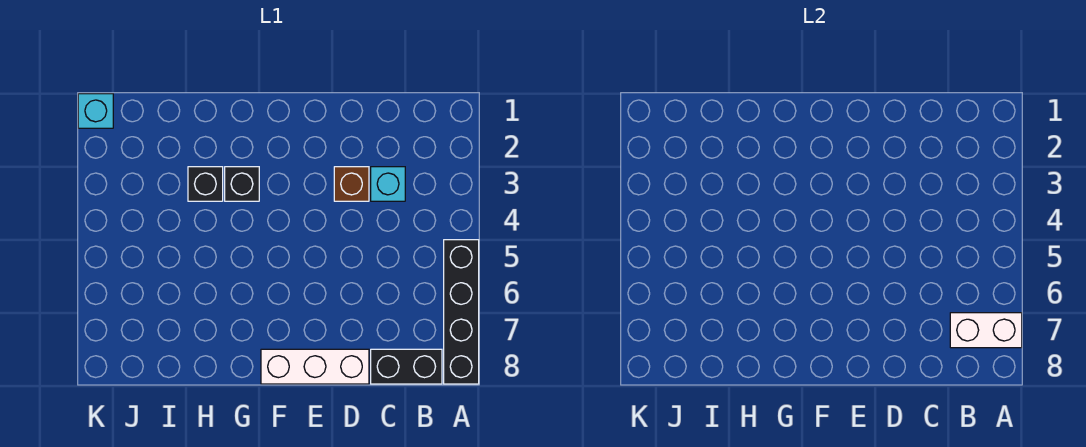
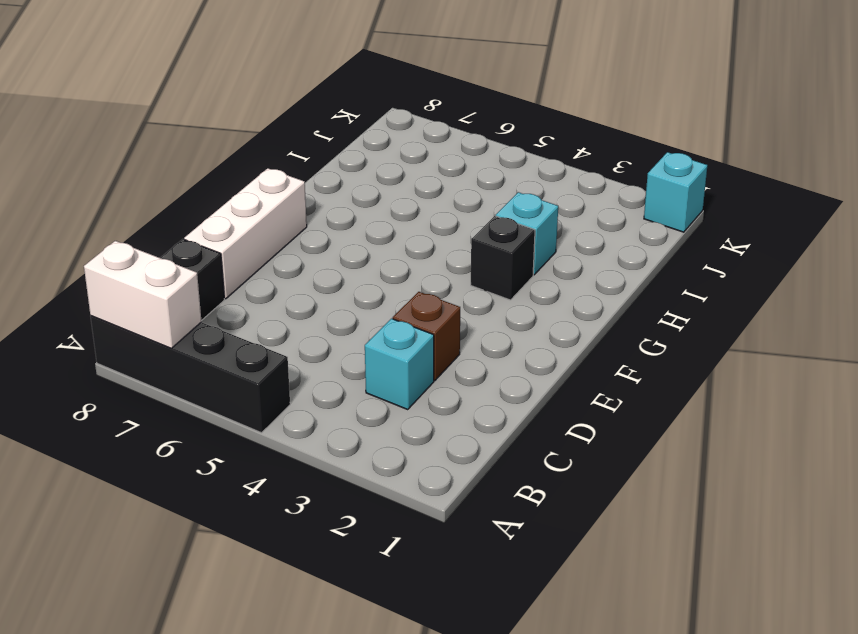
white 1x2 brick [950,313,1022,348] -> white 1x2 brick turned to [84,241,202,348]
black 1x1 brick [188,167,223,201] -> cyan 1x1 brick [496,192,558,275]

